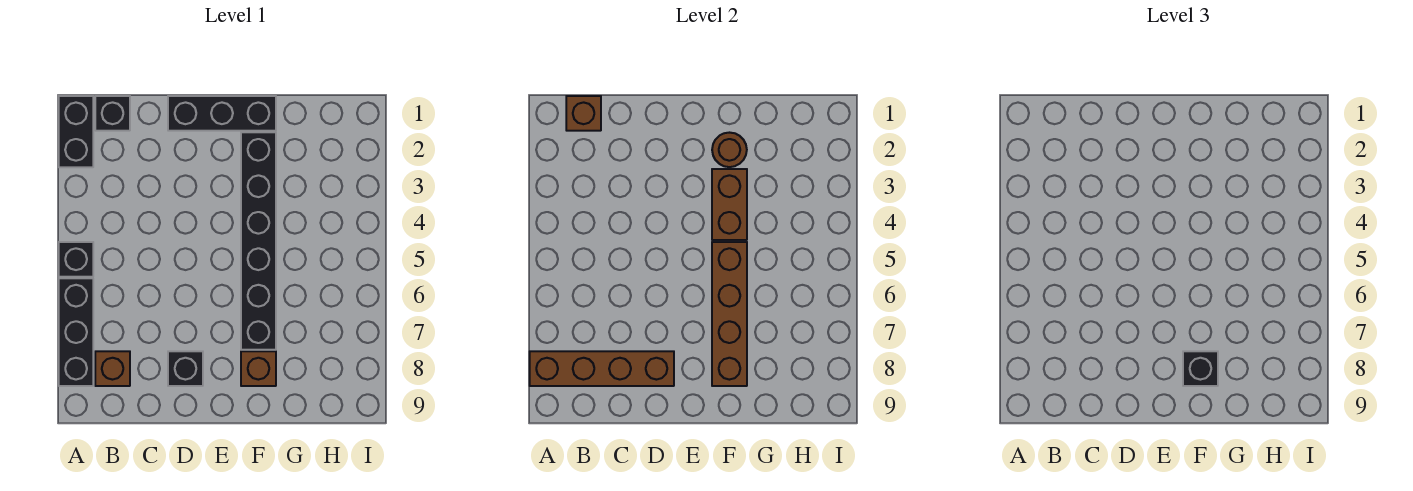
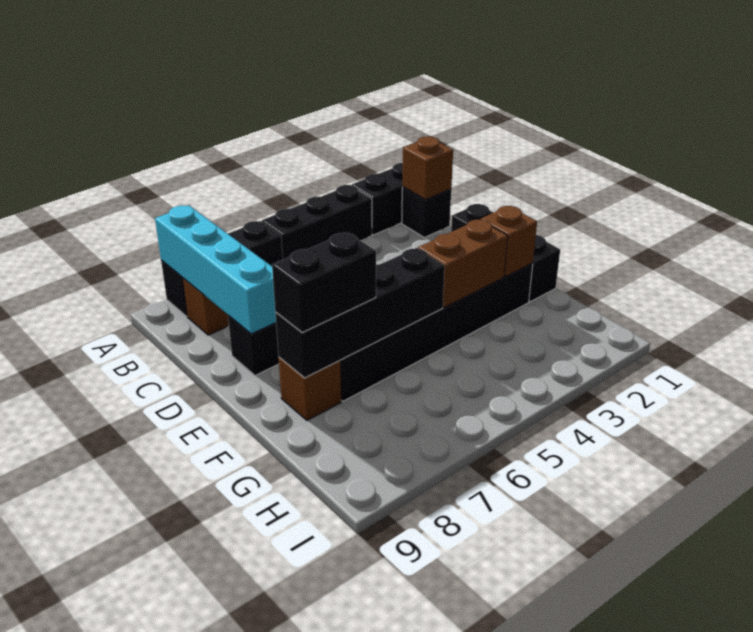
black 1x1 brick [59,242,93,277] -> black 1x3 brick [262,185,372,259]
brown 1x4 brick [530,351,674,386] -> cyan 1x4 brick [155,205,276,334]
brown 1x1 round brick [712,133,747,167] -> brown 1x1 brick [481,206,537,277]
brown 1x4 brick [712,242,747,386] -> black 1x4 brick [275,248,445,378]
black 1x1 brick [1183,351,1218,386] -> black 1x2 brick [272,232,376,332]

